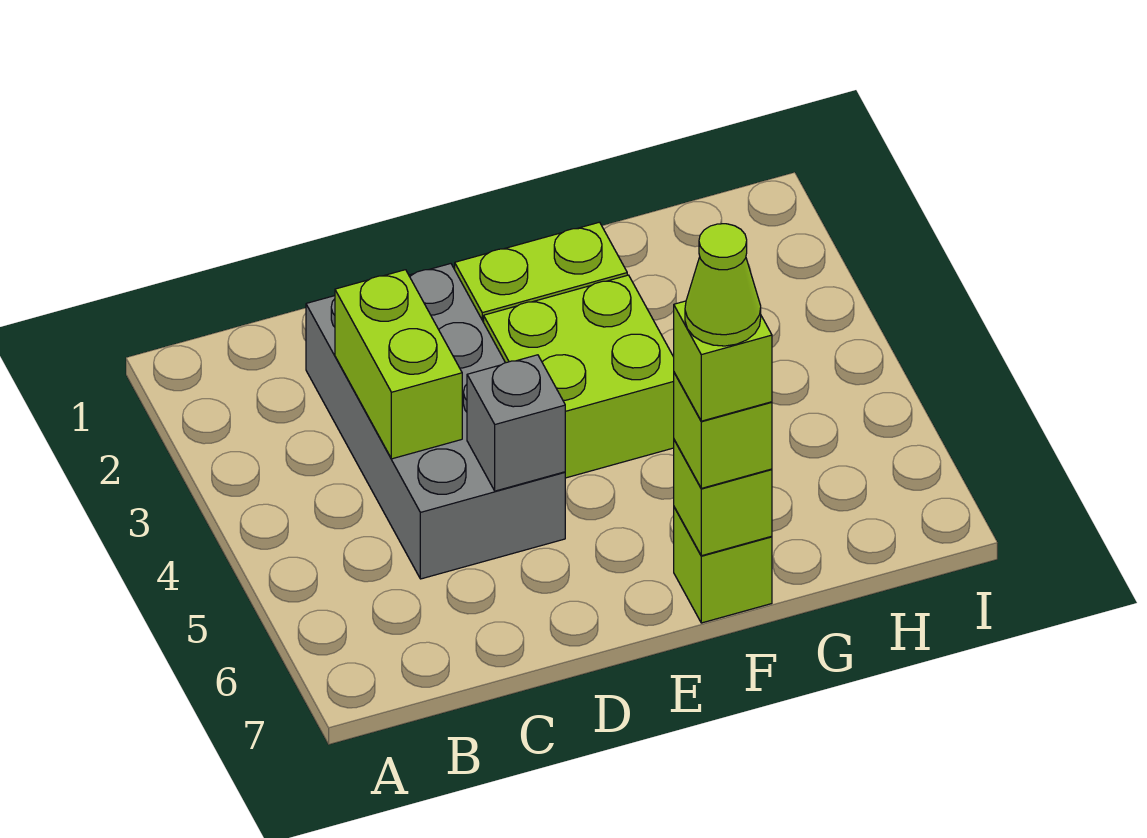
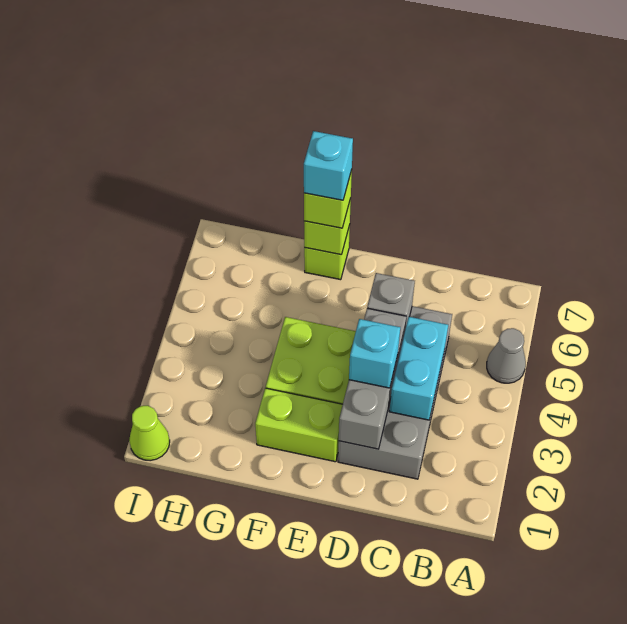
none -> grey 1x1 cone [487,328,526,383]
lime 1x2 brick [335,270,462,459] -> cyan 1x2 brick [389,317,448,420]
none -> grey 1x3 brick [339,308,406,449]
none -> cyan 1x1 brick [349,319,400,388]
lime 1x1 brick [674,301,772,421] -> cyan 1x1 brick [304,131,353,200]
lime 1x1 cone [685,224,761,346] -> lime 1x1 cone moved to [129,406,170,461]

